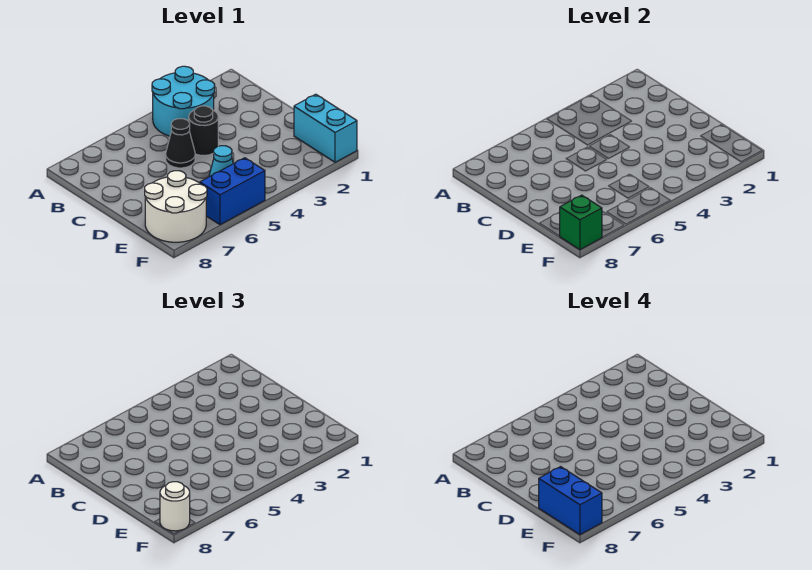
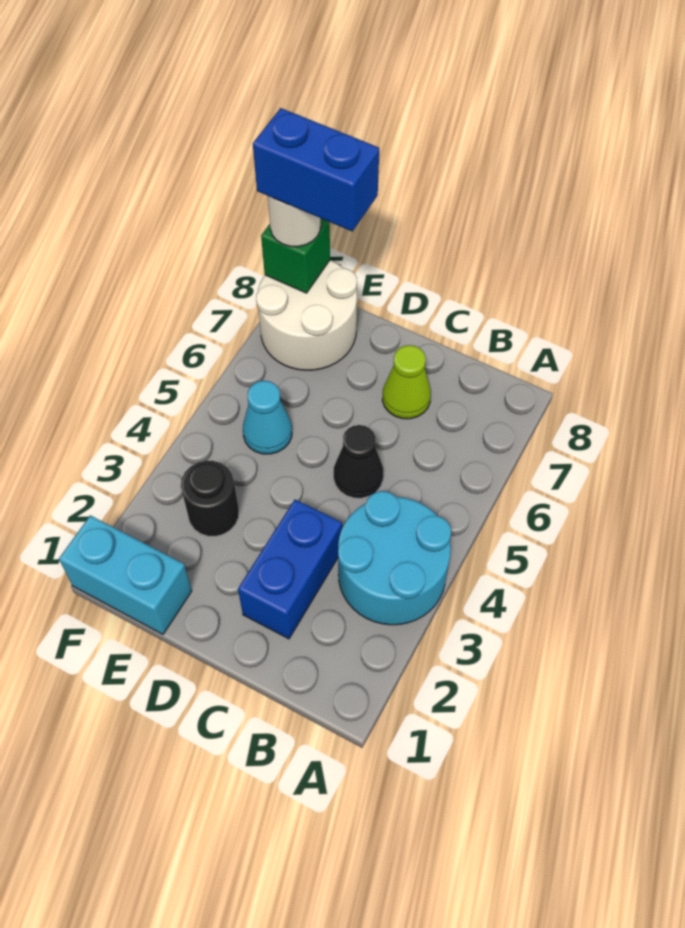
black 1x1 round brick [189,106,218,155] -> black 1x1 round brick moved to [181,461,239,536]
none -> lime 1x1 cone [382,345,431,419]
blue 1x2 brick [200,158,265,225] -> blue 1x2 brick moved to [238,500,342,639]

